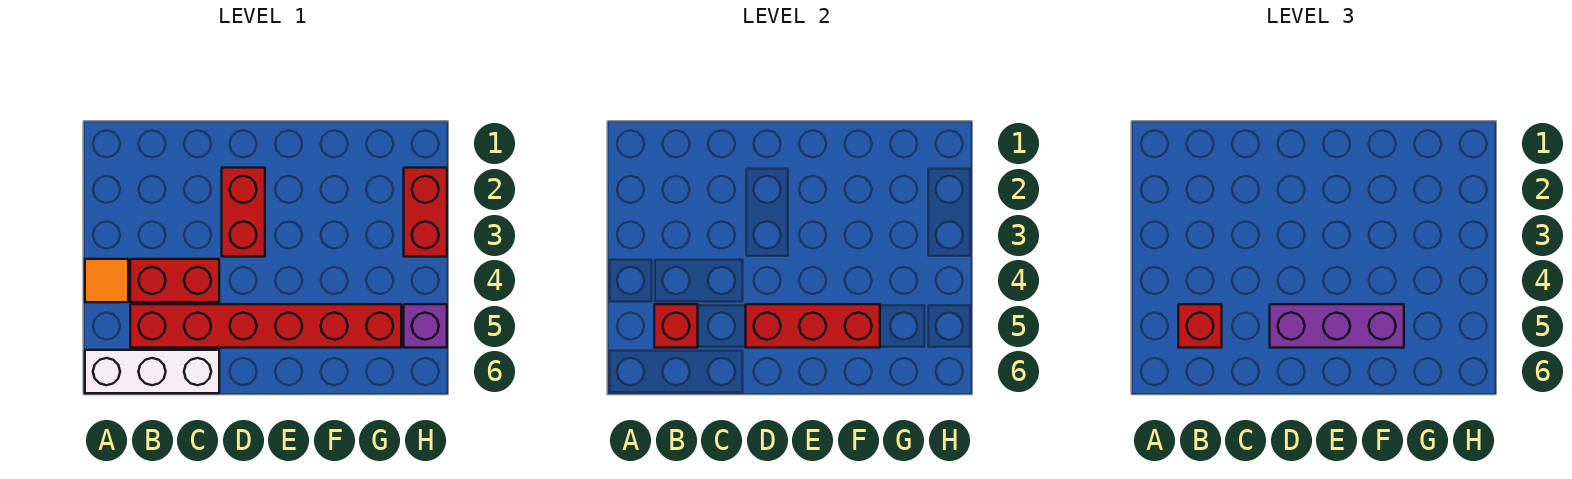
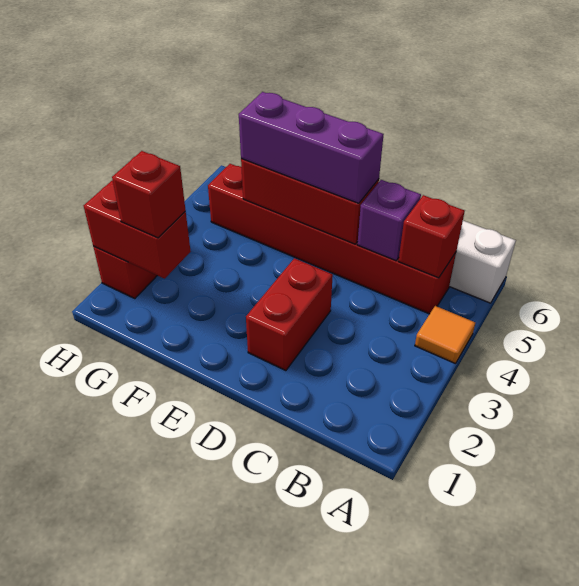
red 1x2 brick [130,259,219,302] -> red 1x2 brick moved to [84,180,191,279]
red 1x1 brick [1178,304,1222,348] -> red 1x1 brick moved to [112,151,186,238]
purple 1x1 brick [404,304,447,348] -> purple 1x1 brick moved to [357,180,421,261]

